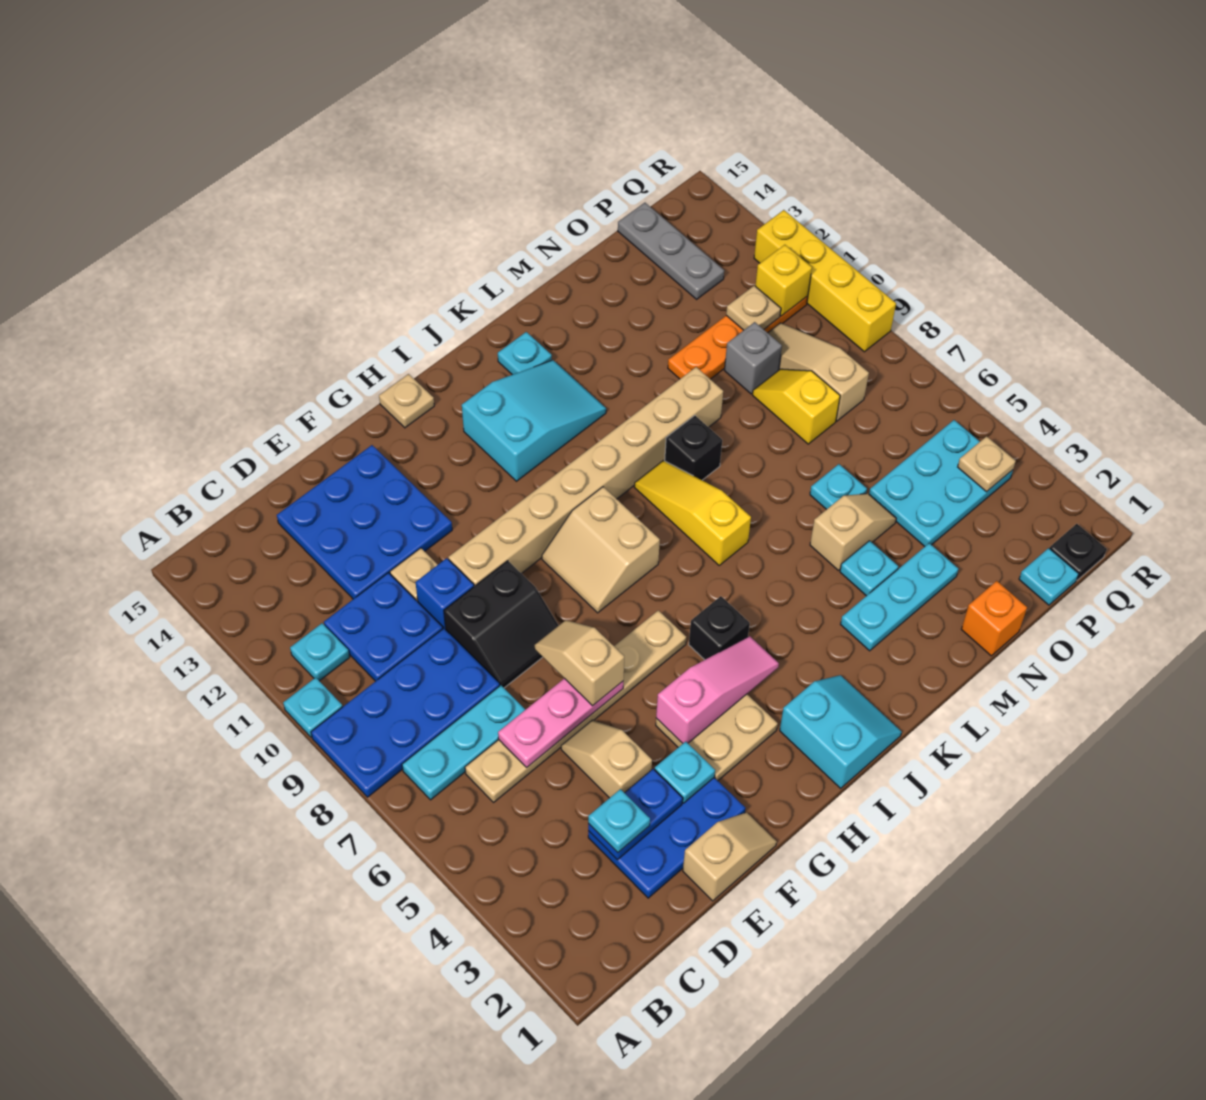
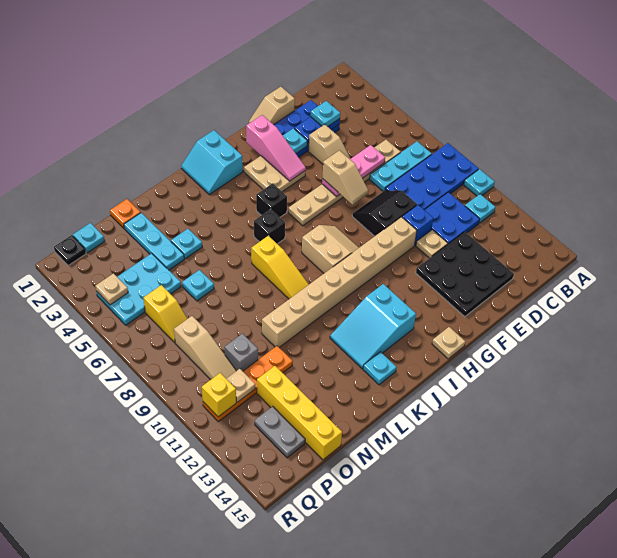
blue 3x3 plate [277,445,452,599] -> black 3x3 plate [416,232,514,317]
pink 1x3 slope [656,636,779,744] -> pink 1x3 slope turned to [246,115,306,181]
cyan 1x3 plate [840,543,958,651] -> cyan 1x3 plate turned to [124,213,184,270]
black 1x1 brick [665,415,722,480] -> black 1x1 brick moved to [254,209,285,244]
tan 1x2 slope [810,494,896,570] -> none
orange 1x1 brick [961,581,1027,656] -> orange 1x1 plate [110,199,141,228]
yellow 1x2 slope [753,369,840,444] -> yellow 1x2 slope moved to [143,285,187,343]
grey 1x3 plate [618,203,724,299] -> grey 1x2 plate [255,406,305,458]
yellow 1x4 brick [754,210,896,352] -> yellow 1x4 brick moved to [257,366,342,460]

